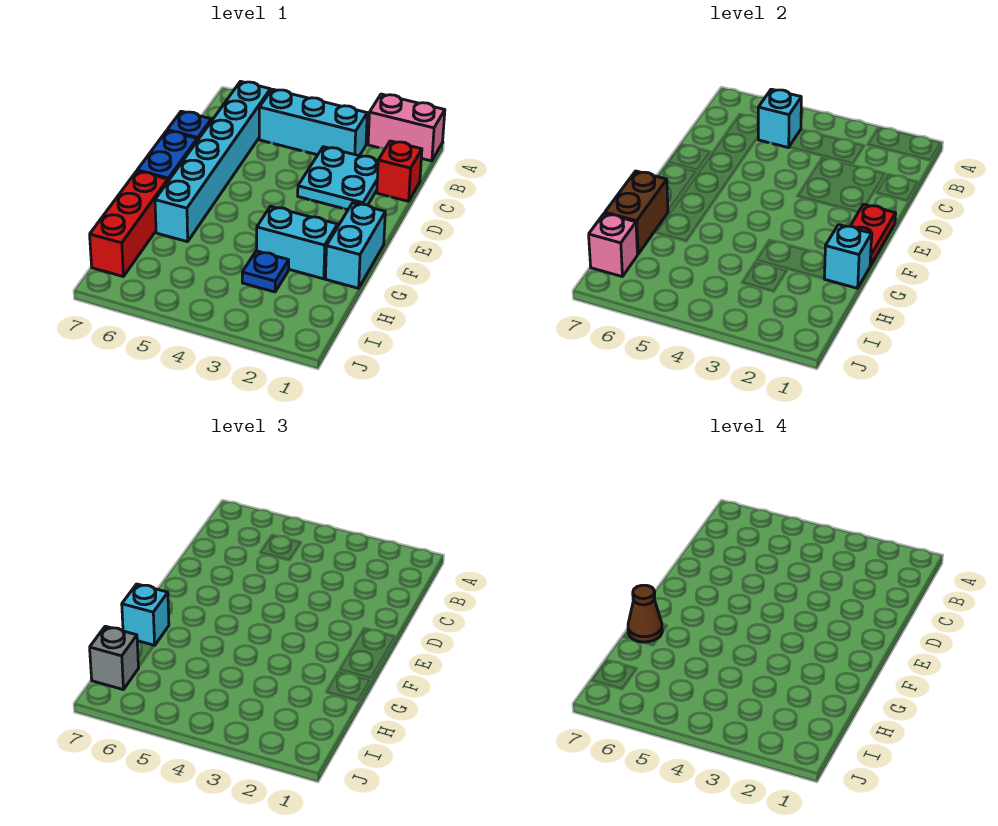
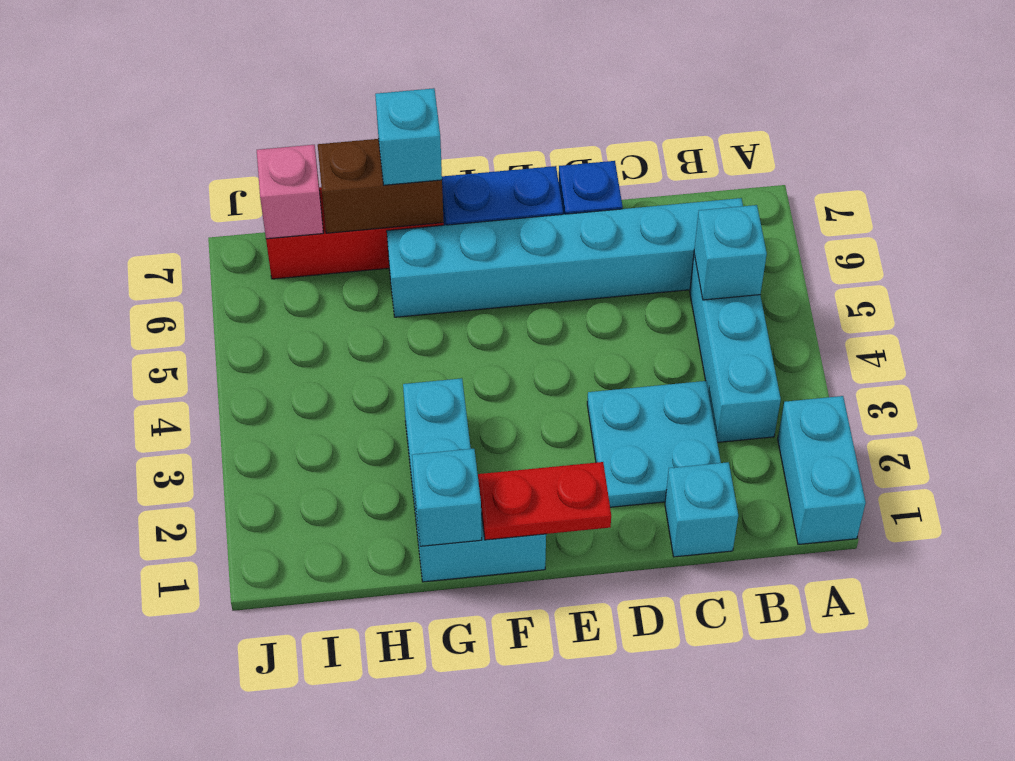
pink 1x2 brick [368,94,445,161] -> cyan 1x2 brick [778,396,866,545]
red 1x1 brick [377,141,422,201] -> cyan 1x1 brick [665,462,738,557]
brown 1x1 cone [628,585,662,642] -> none
blue 1x1 plate [242,251,289,292] -> none
grey 1x1 brick [90,626,138,689] -> none

